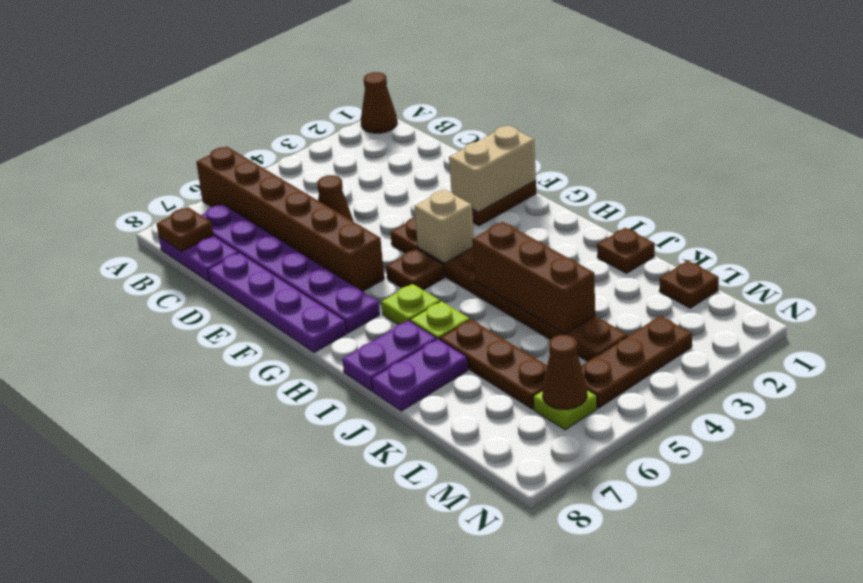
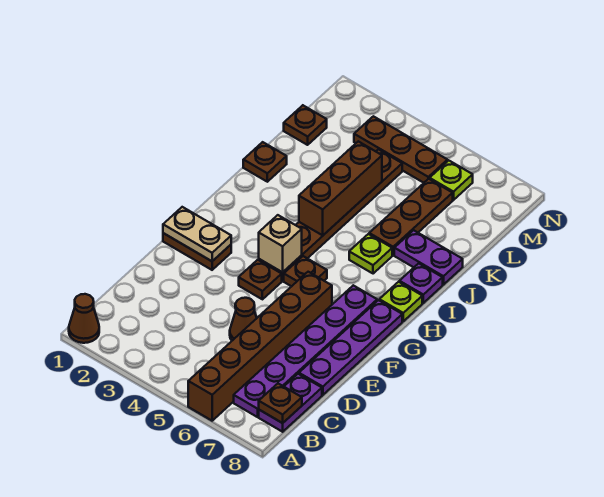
tan 1x2 brick [449,126,536,212] -> tan 1x2 plate [163,207,231,261]
lime 1x1 plate [382,284,440,325] -> lime 1x1 plate moved to [379,282,422,321]
purple 1x2 plate [342,320,437,391] -> purple 1x1 plate [399,263,443,303]
brown 1x1 cone [542,335,587,409] -> none

